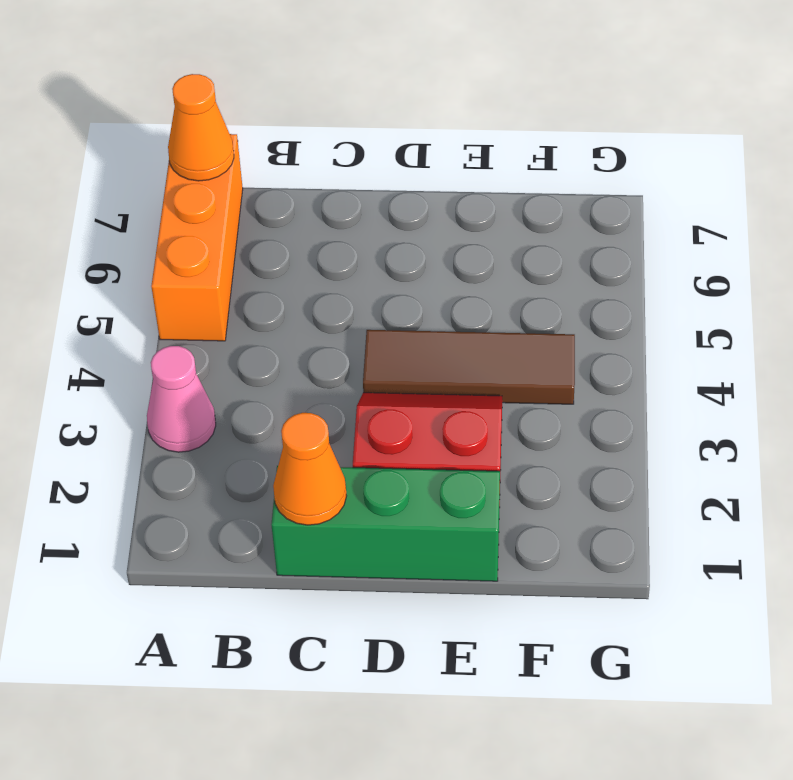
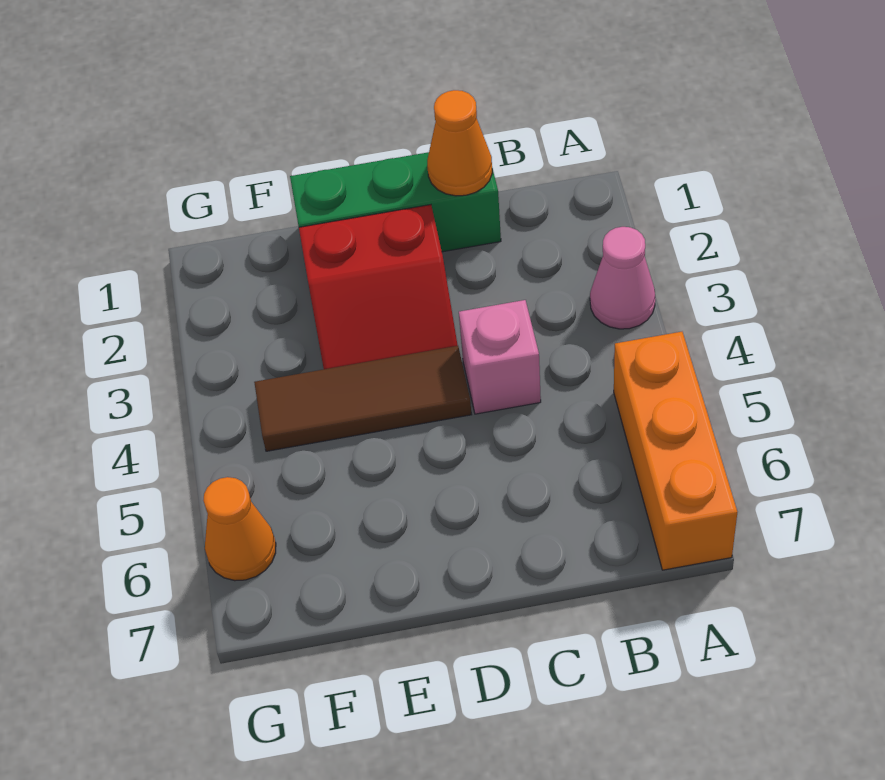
orange 1x1 cone [168,74,234,181] -> orange 1x1 cone moved to [203,477,276,581]
none -> pink 1x1 brick [459,300,541,414]

